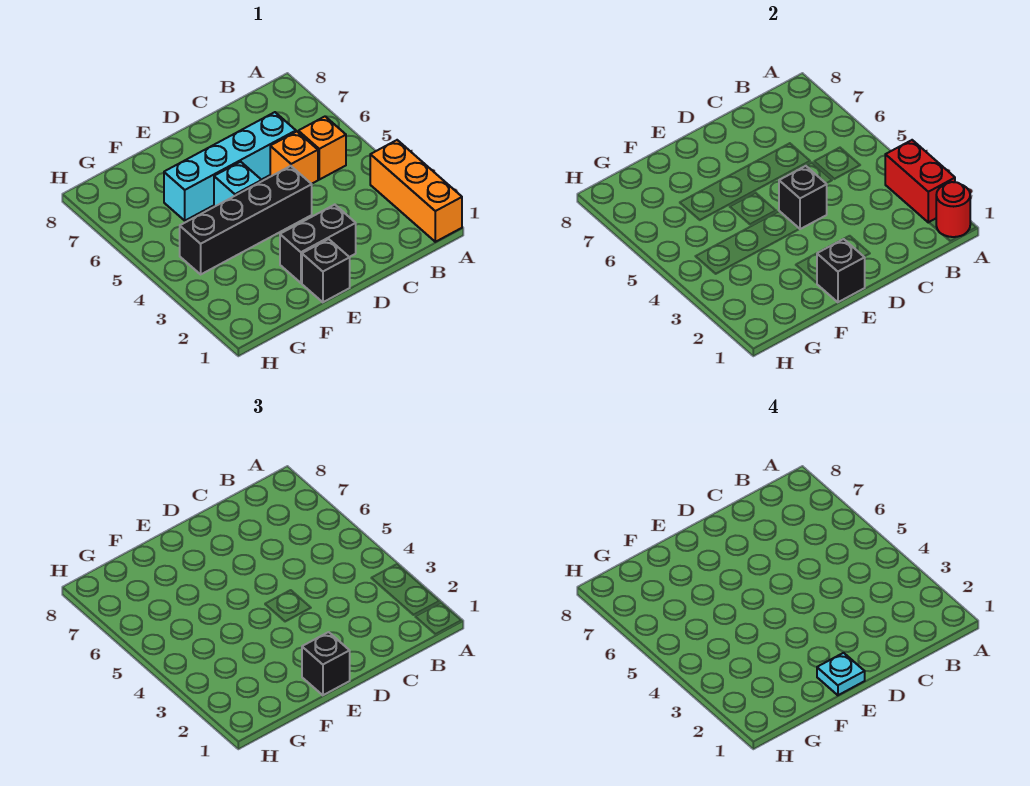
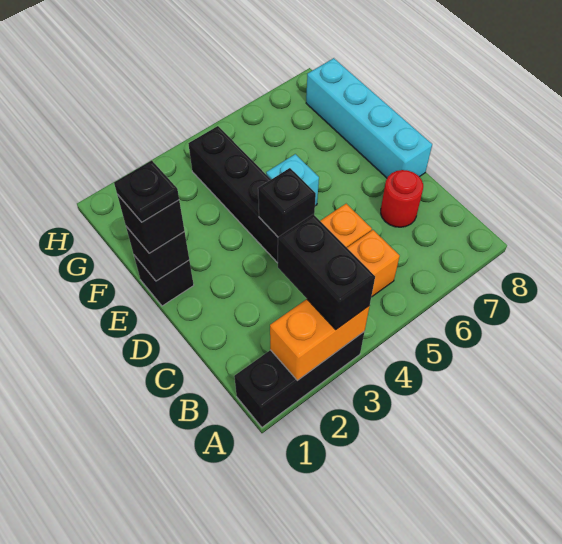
orange 1x3 brick [370,140,462,242] -> black 1x3 brick [234,331,365,427]
red 1x1 round brick [936,182,970,237] -> red 1x1 round brick moved to [381,170,423,227]
red 1x2 brick [885,140,955,222] -> orange 1x2 brick [270,299,369,381]
cyan 1x4 brick [164,112,296,221] -> cyan 1x4 brick moved to [306,58,432,178]
black 1x2 brick [280,205,356,283] -> black 1x2 brick moved to [278,214,375,329]
cyan 1x1 plate [817,653,865,695] -> black 1x1 plate [114,161,179,222]

